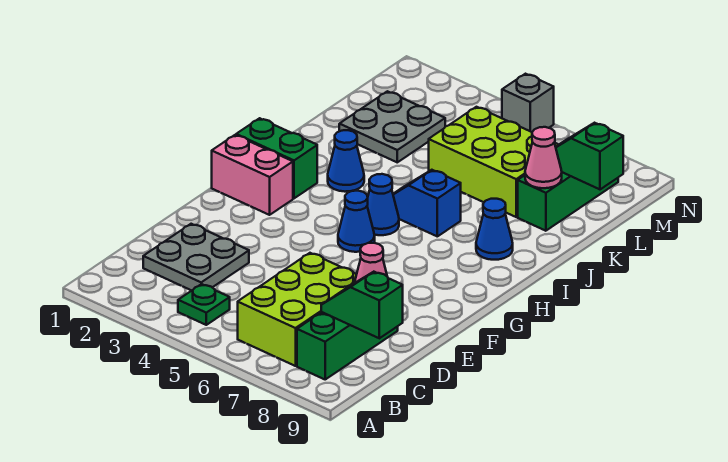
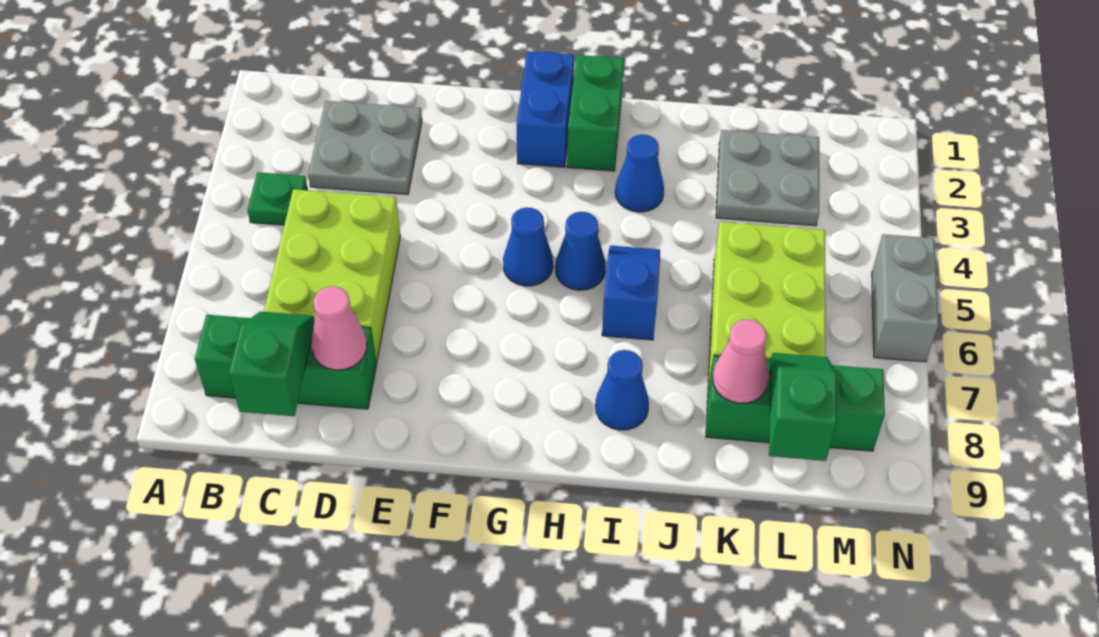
lime 2x3 brick [238,253,357,366] -> lime 2x3 brick turned to [264,189,400,363]
pink 1x2 brick [212,135,293,215] -> blue 1x2 brick [517,51,574,167]
grey 1x1 brick [502,74,554,132] -> grey 1x2 brick [872,234,939,362]

